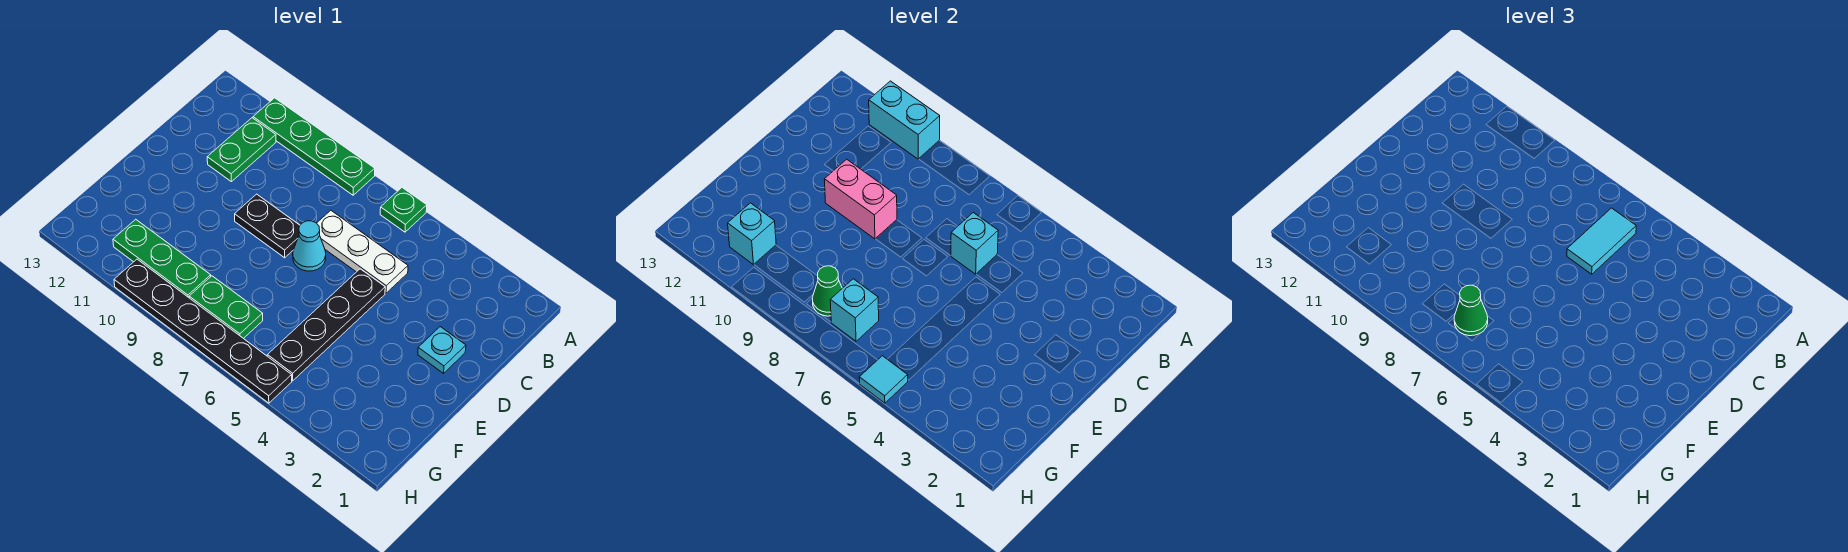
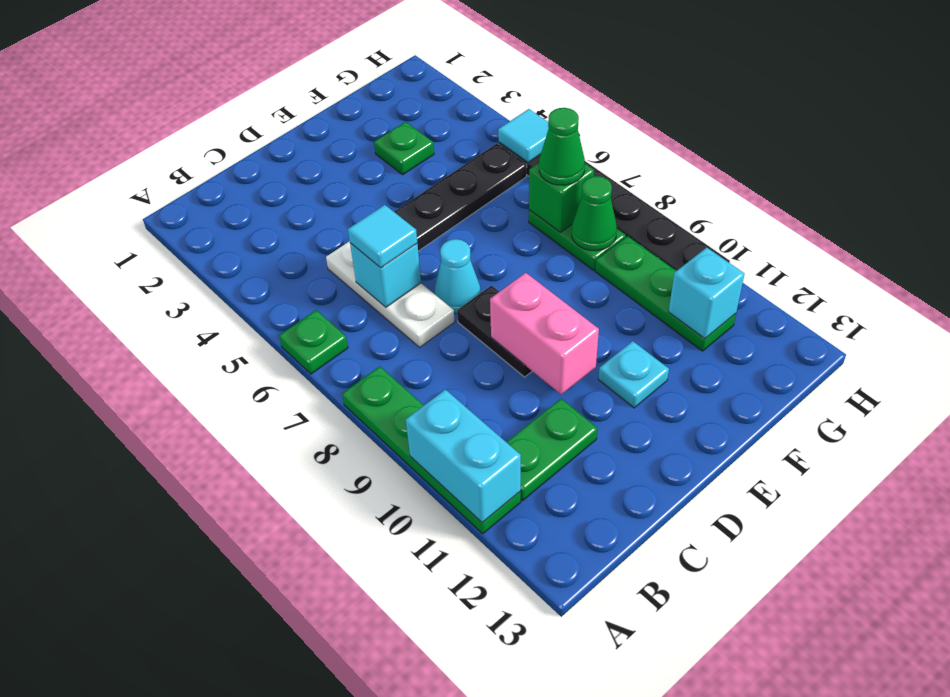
cyan 1x2 tile [1567,208,1636,274] -> cyan 1x1 tile [348,205,417,268]
cyan 1x1 plate [418,327,466,373] -> cyan 1x1 plate moved to [598,341,669,408]
none -> green 1x1 plate [374,122,434,175]
cyan 1x1 brick [830,279,879,341] -> green 1x1 brick [529,163,594,232]

